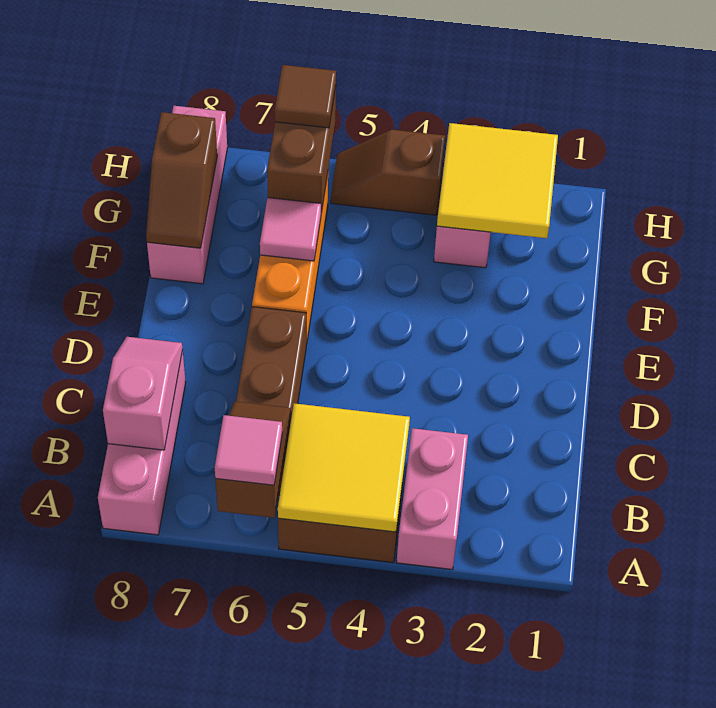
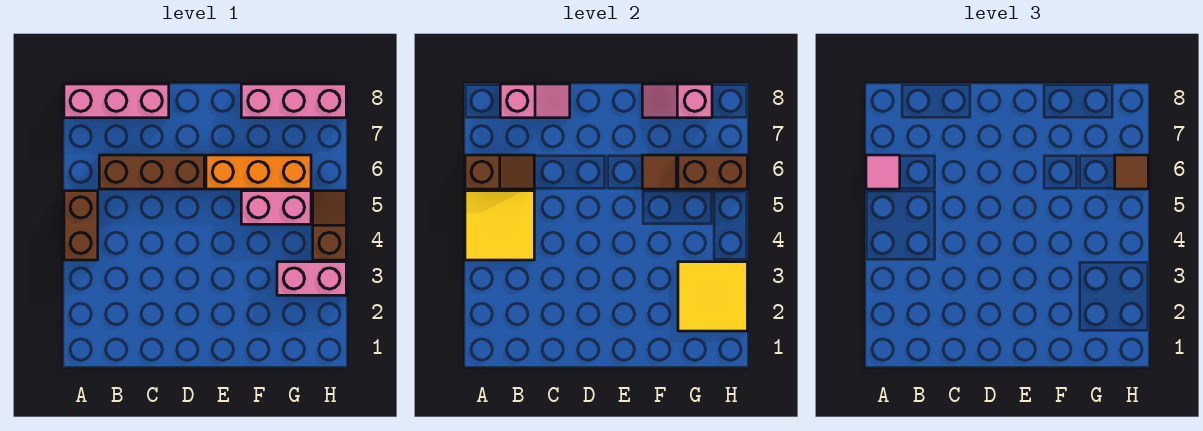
pink 1x2 brick [397,428,468,570] -> pink 1x2 brick moved to [241,191,311,224]
pink 1x1 tile [260,198,321,261] -> brown 1x1 tile [642,155,676,189]
brown 1x2 slope [146,112,217,248] -> pink 1x2 slope [642,84,712,118]

